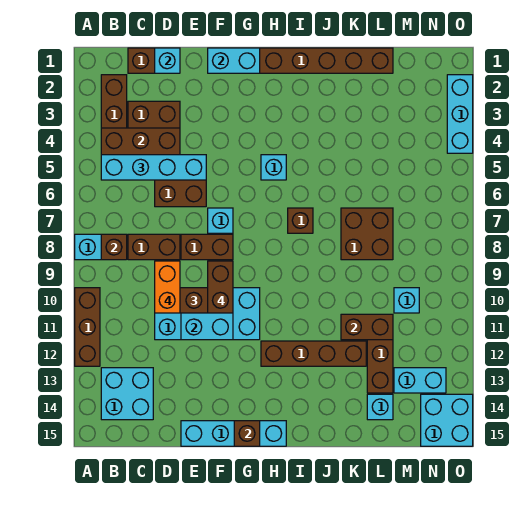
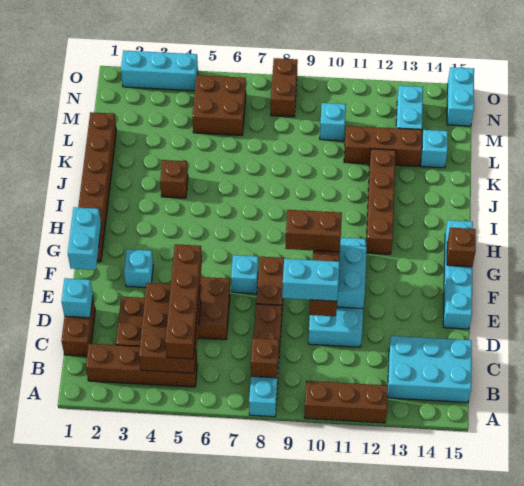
cyan 1x4 brick [101,155,206,180] -> brown 1x4 brick [165,244,202,359]
cyan 2x2 brick [101,368,153,420] -> cyan 2x3 brick [388,336,472,402]
orange 1x2 brick [155,261,180,313] -> cyan 1x2 brick [282,259,340,301]
cyan 1x1 brick [261,155,286,180] -> cyan 1x1 brick moved to [124,249,153,288]
brown 1x1 brick [288,208,313,233] -> brown 1x1 brick moved to [160,160,188,198]
brown 2x2 brick [341,208,393,260] -> brown 2x2 brick moved to [192,75,246,136]
brown 1x2 brick [341,314,393,340] -> brown 1x2 brick moved to [271,58,298,117]
cyan 2x2 brick [421,394,473,446] -> cyan 1x2 brick [447,67,474,126]

